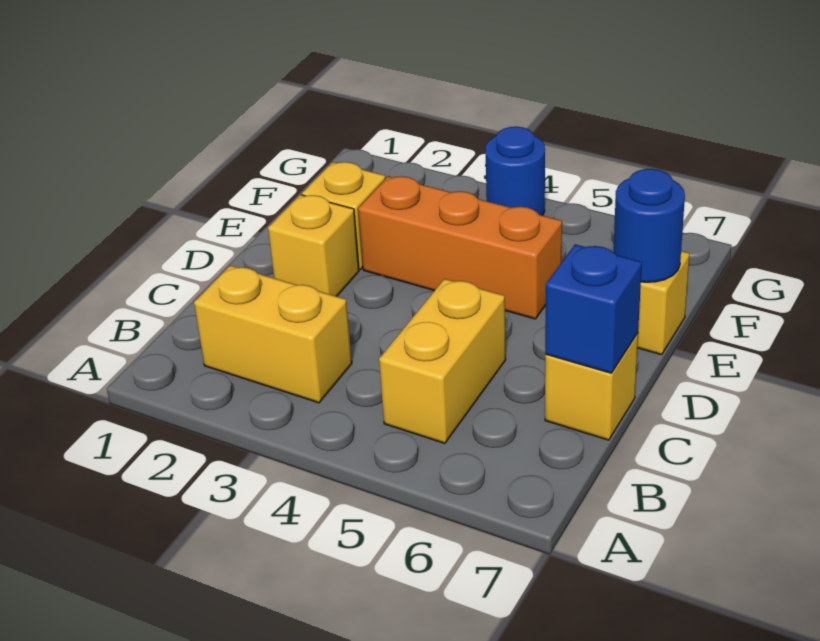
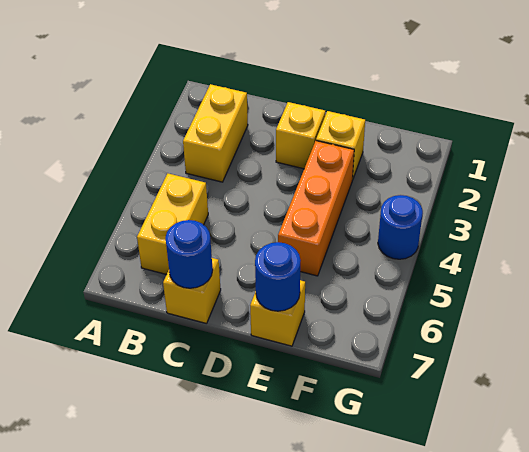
yellow 1x2 brick [379,279,506,443] -> yellow 1x2 brick turned to [137,173,208,275]
blue 1x1 brick [545,244,642,373] -> blue 1x1 round brick [166,220,213,288]

